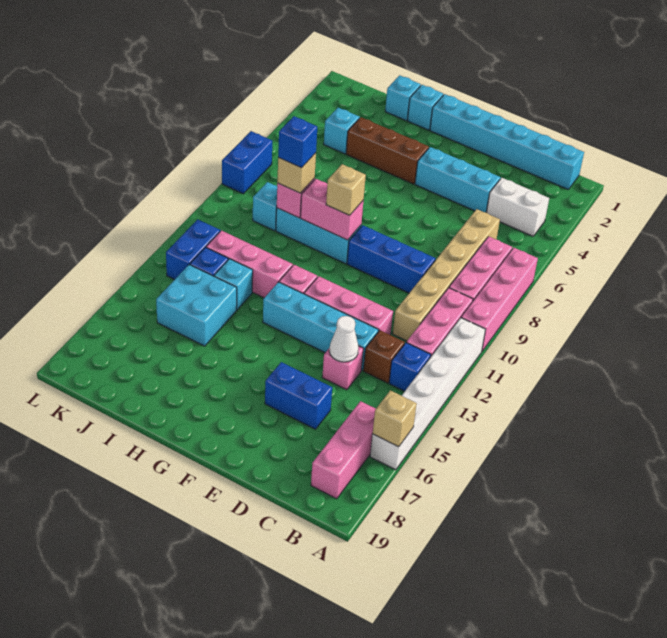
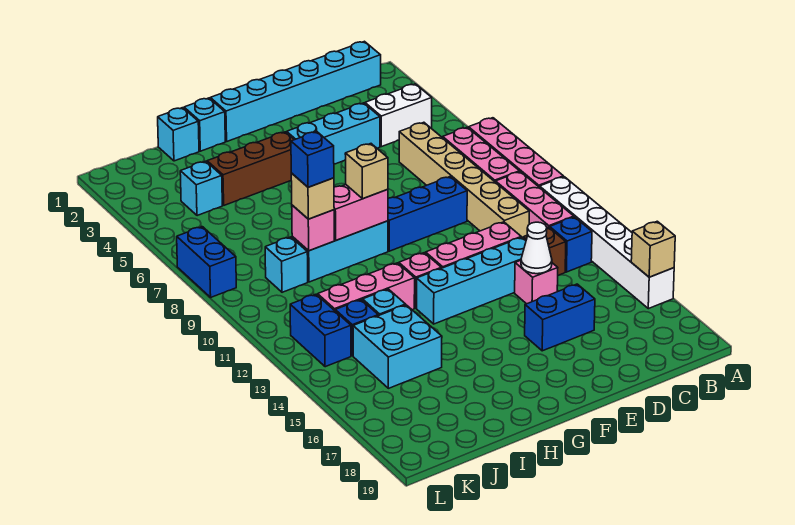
pink 1x3 brick [311,401,376,499] -> none

